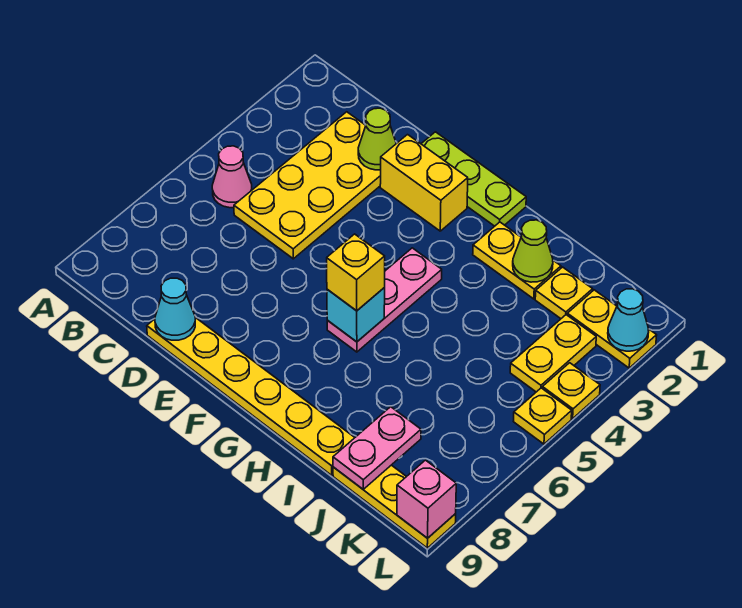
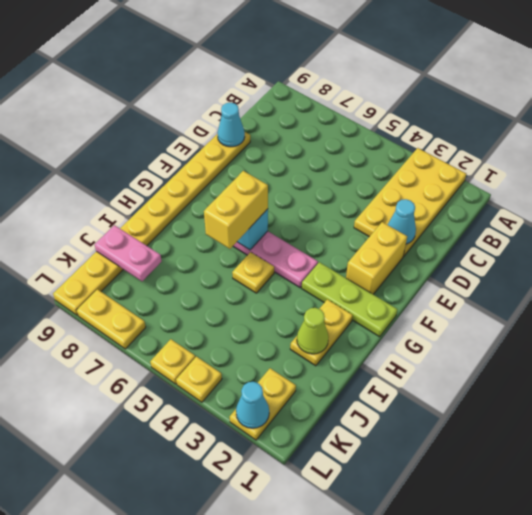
pink 1x1 cone [212,146,252,208] -> none
yellow 2x4 plate [234,112,381,259] -> yellow 2x4 plate turned to [354,148,466,256]
lime 1x1 cone [358,108,396,170] -> cyan 1x1 cone [388,199,416,244]
lime 1x3 plate [421,132,526,226] -> lime 1x3 plate turned to [302,262,397,337]
yellow 1x1 brick [327,234,385,311] -> yellow 1x2 brick [204,171,268,249]
yellow 1x1 plate [535,267,593,319] -> yellow 1x1 plate moved to [232,252,274,293]
yellow 1x2 plate [510,315,596,392] -> yellow 1x2 plate moved to [77,289,146,349]
pink 1x1 brick [397,460,456,538] -> none

